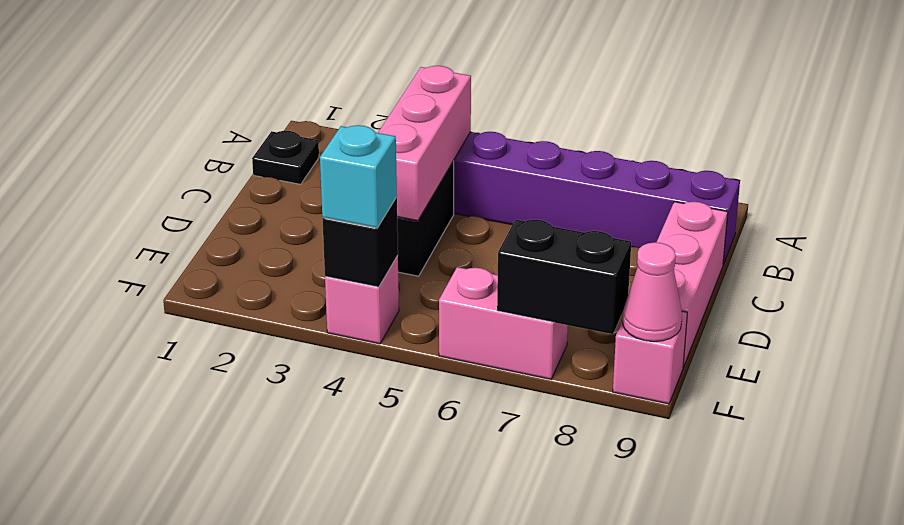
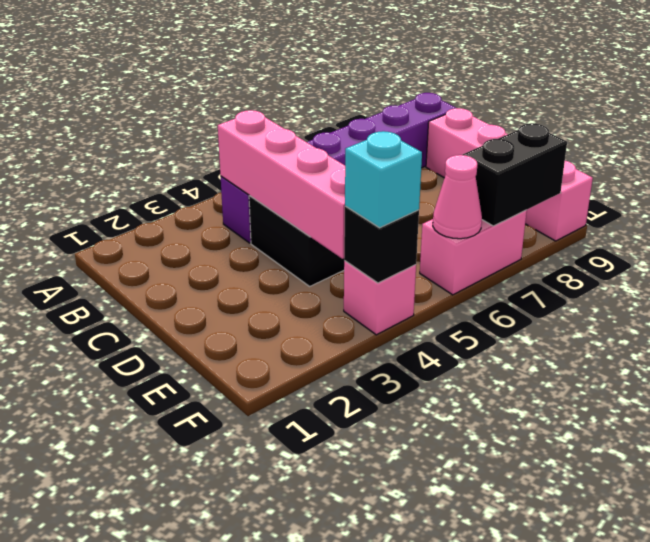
black 1x1 plate [252,131,319,184] -> none
pink 1x3 brick [378,66,471,220] -> pink 1x4 brick [218,110,345,259]
pink 1x1 cone [622,242,682,342] -> pink 1x1 cone moved to [433,155,482,239]

